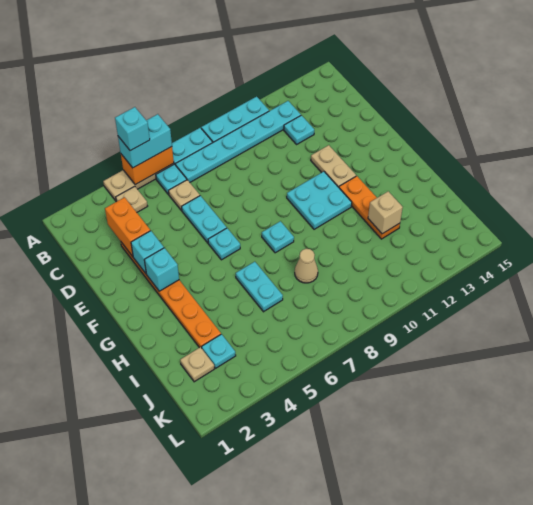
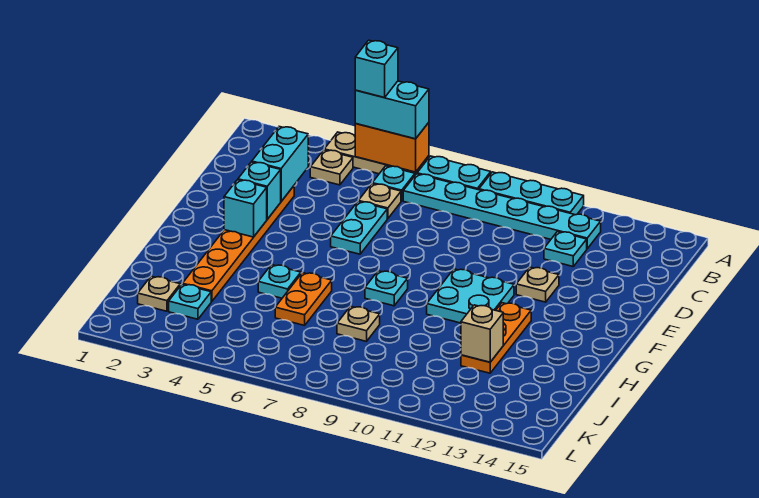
orange 1x2 brick [105,197,150,257] -> cyan 1x2 brick [252,127,308,201]
tan 1x2 plate [311,145,356,187] -> tan 1x1 plate [516,267,559,302]
cyan 1x1 plate [208,228,240,260] -> cyan 1x1 plate moved to [258,265,301,298]
cyan 1x2 plate [236,262,283,312] -> orange 1x2 plate [275,273,332,325]
tan 1x1 cone [295,249,318,283] -> tan 1x1 plate [337,306,380,341]

